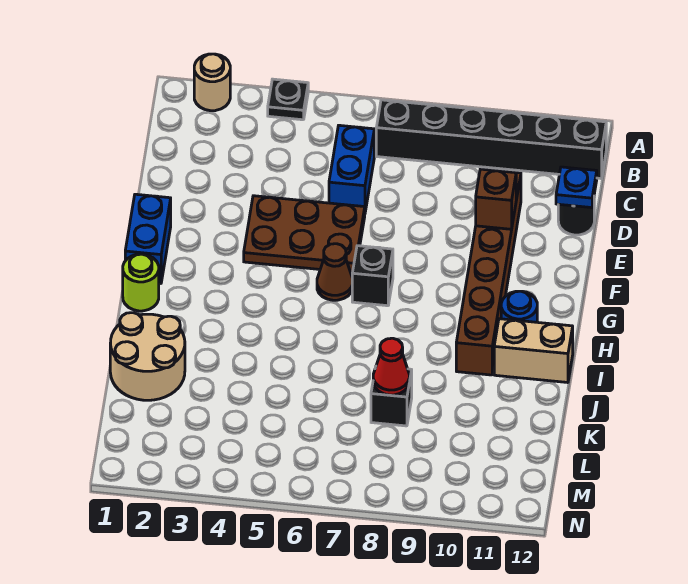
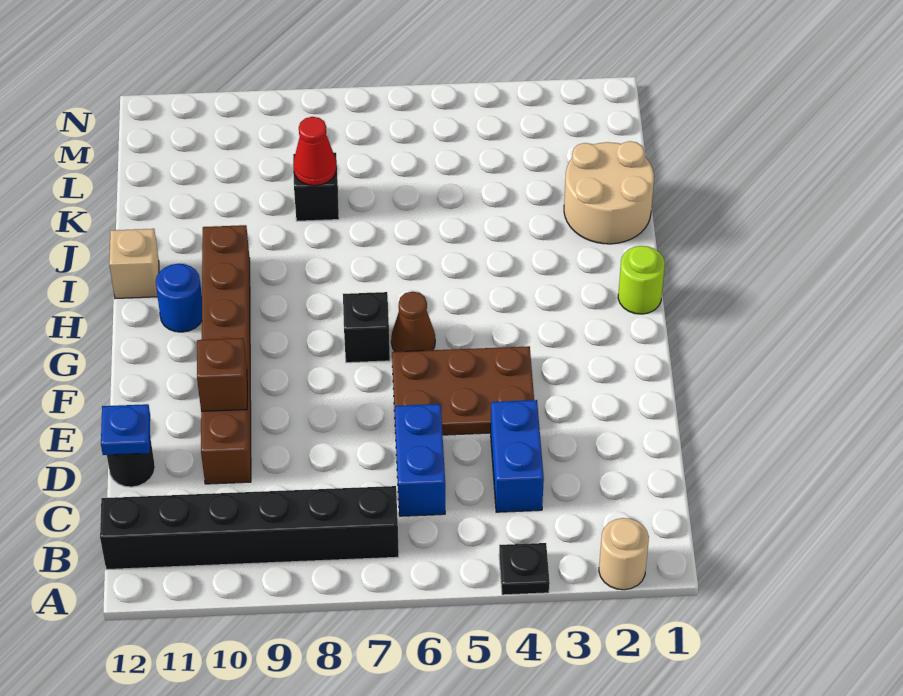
blue 1x2 brick [125,194,171,283] -> blue 1x2 brick moved to [491,400,544,512]
tan 1x2 brick [494,319,573,383] -> tan 1x1 brick [109,229,159,299]

